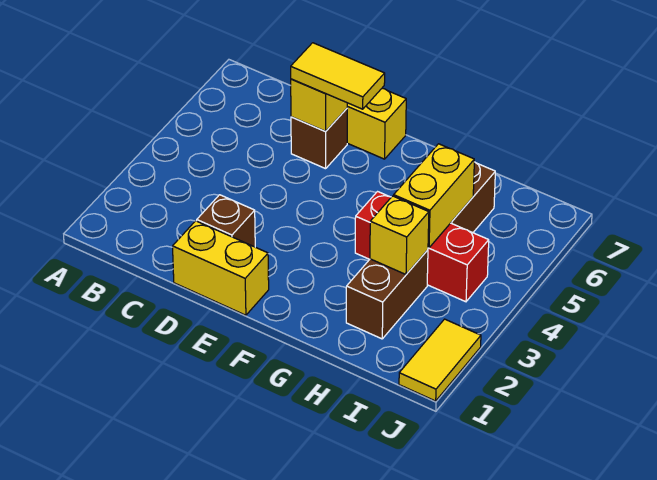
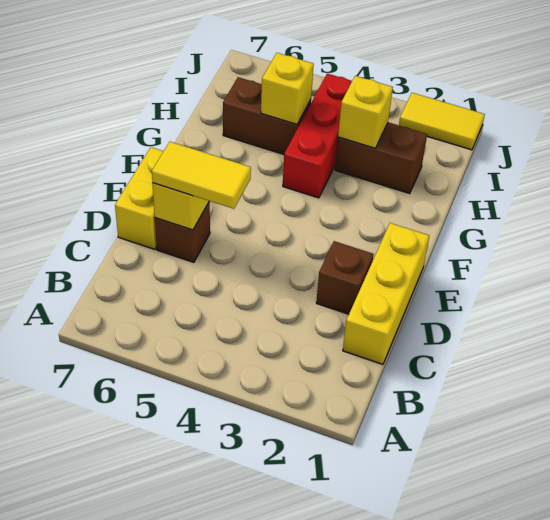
yellow 1x2 brick [173,221,269,315] -> yellow 1x3 brick [343,223,429,364]
yellow 1x2 tile [291,43,385,109] -> yellow 1x2 tile turned to [152,142,251,209]
yellow 1x2 brick [394,144,474,248] -> yellow 1x1 brick [261,53,314,124]

